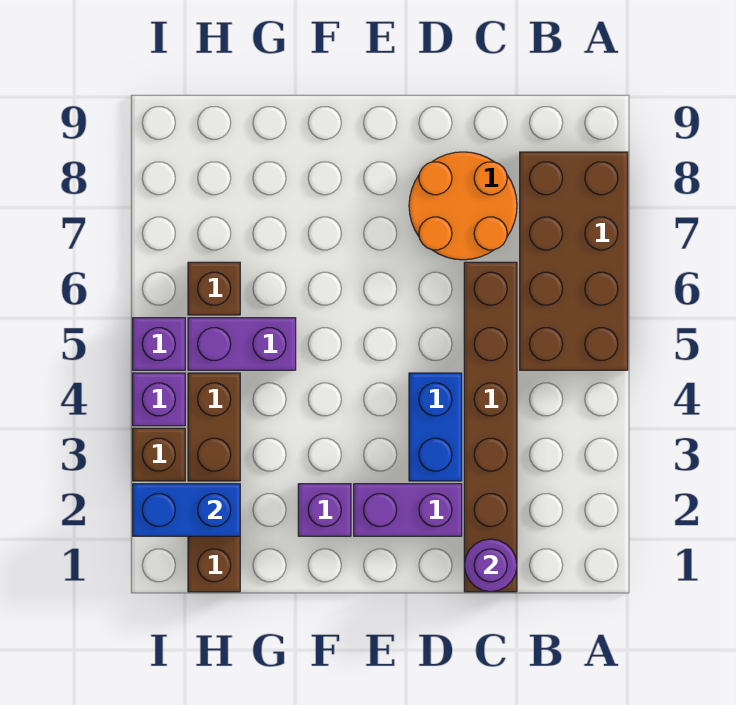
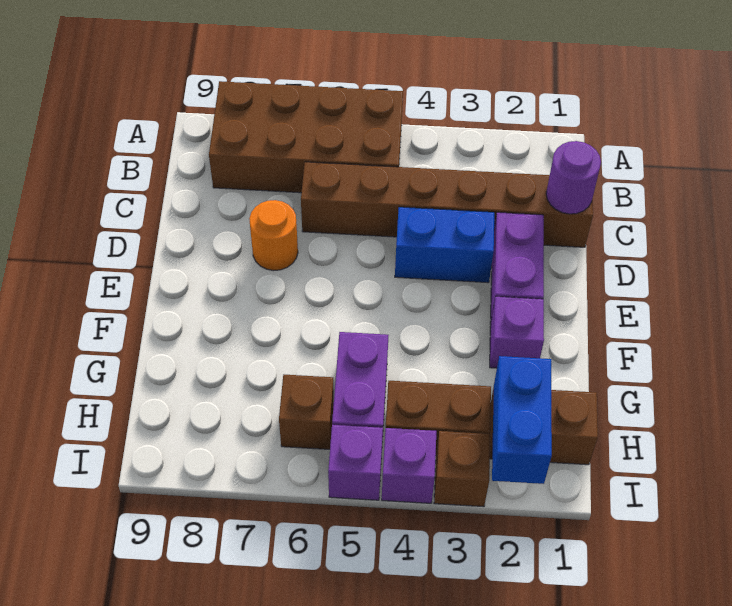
orange 2x2 round brick [409,152,517,260] -> orange 1x1 round brick [249,200,298,271]

